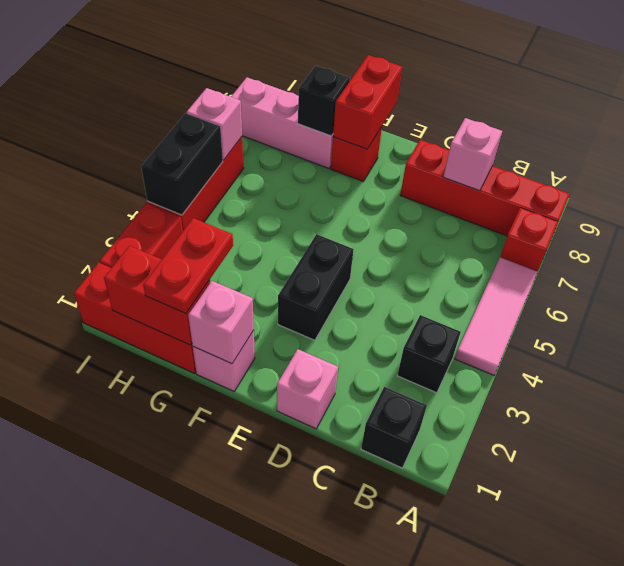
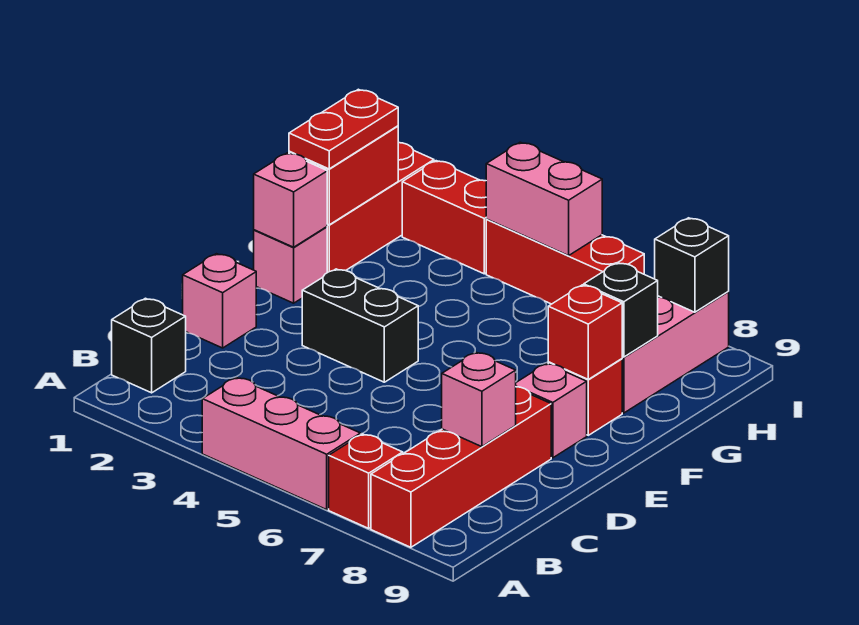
pink 1x3 tile [455,257,537,375] -> pink 1x3 brick [202,377,361,510]
black 1x1 brick [397,315,461,393] -> black 1x1 brick moved to [655,218,729,312]
red 1x2 brick [333,55,402,149] -> red 1x1 brick [548,285,622,379]
red 1x2 plate [143,218,233,314] -> red 1x2 plate turned to [289,89,398,169]
black 1x2 brick [141,113,223,215] -> pink 1x2 brick [486,142,602,256]
pink 1x1 brick [187,88,242,160] -> pink 1x1 brick moved to [516,363,587,458]

